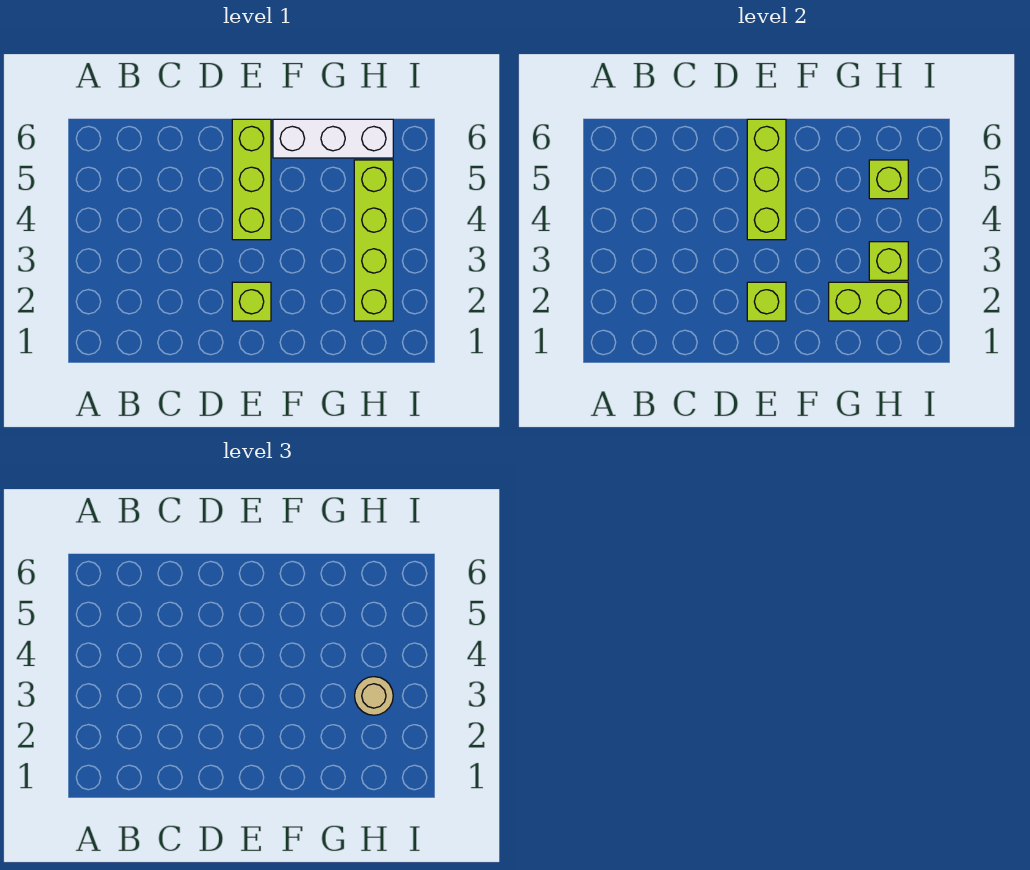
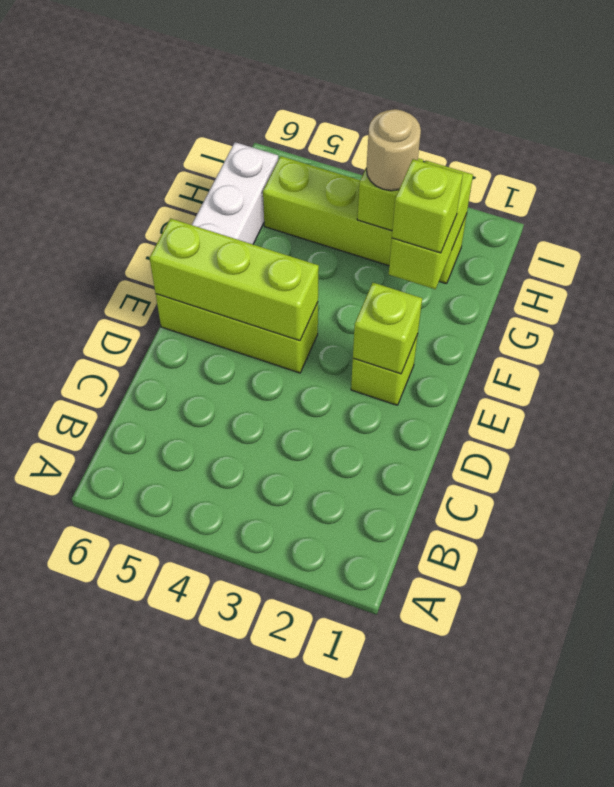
lime 1x1 brick [869,160,908,199] -> lime 1x1 brick moved to [392,159,463,253]

